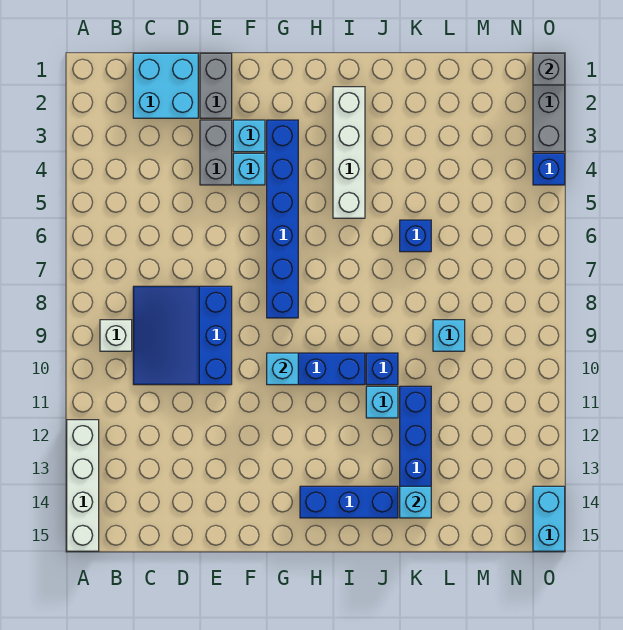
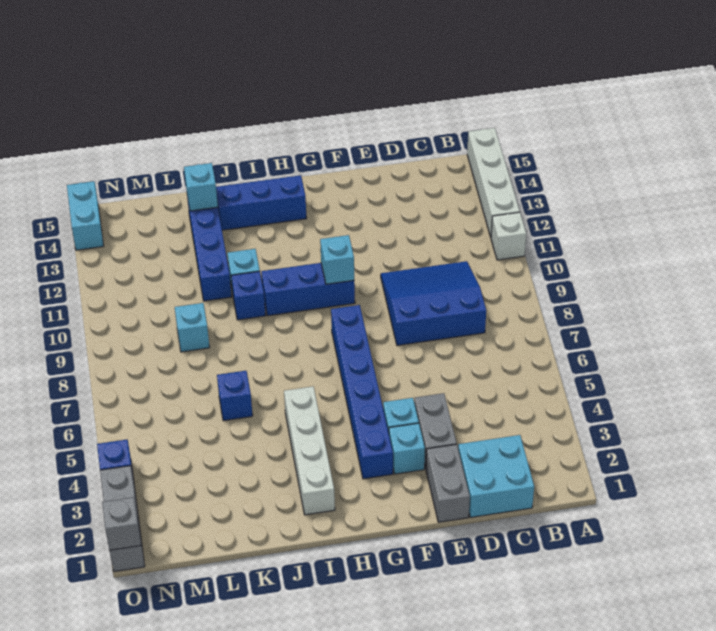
white 1x1 brick [100,320,132,351] -> white 1x1 brick moved to [491,212,526,260]
blue 3x3 slope [133,286,232,385] -> blue 3x3 slope turned to [381,261,486,345]

